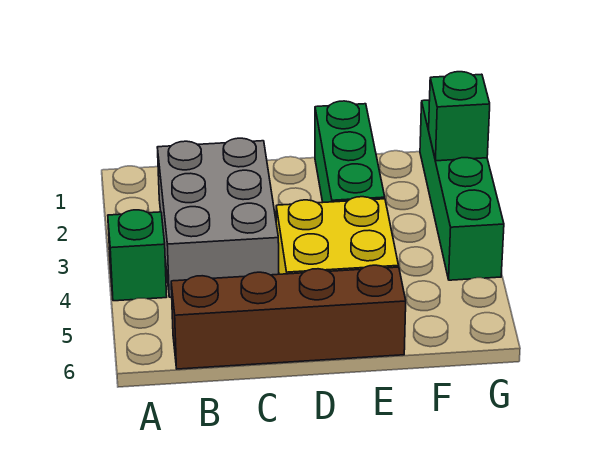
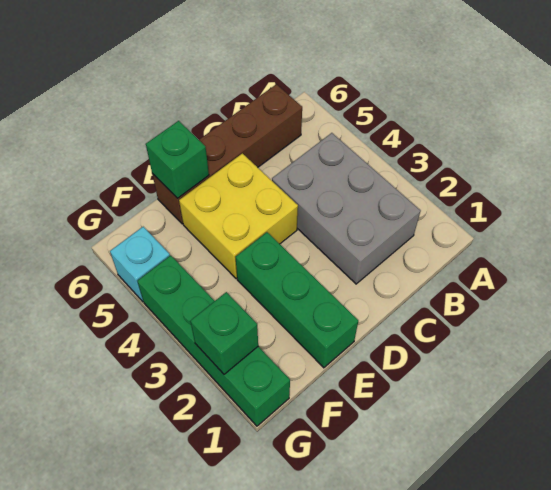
green 1x1 brick [108,210,167,301] -> green 1x1 brick moved to [146,121,209,198]
none -> cyan 1x1 brick [110,227,170,302]

